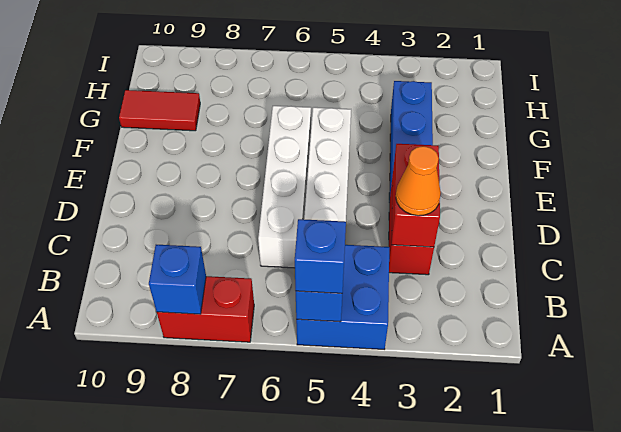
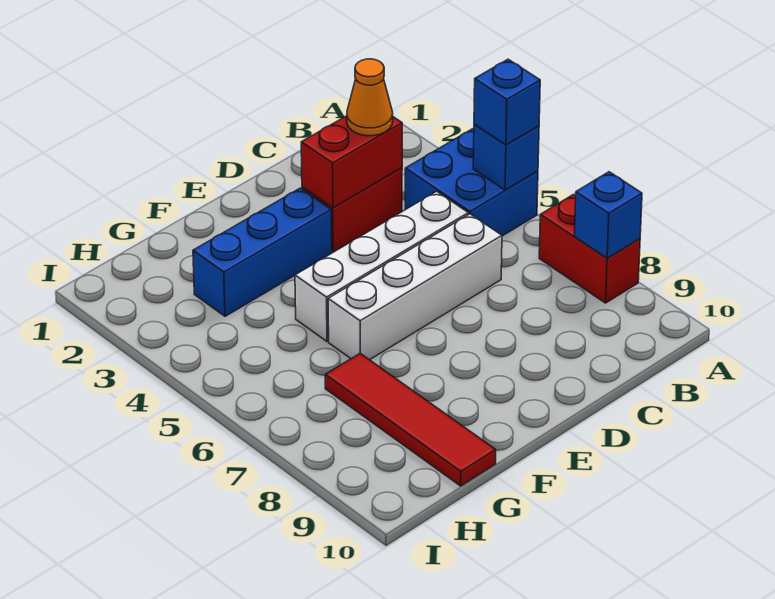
red 1x2 tile [119,90,200,131] -> red 1x4 tile [325,353,496,486]

